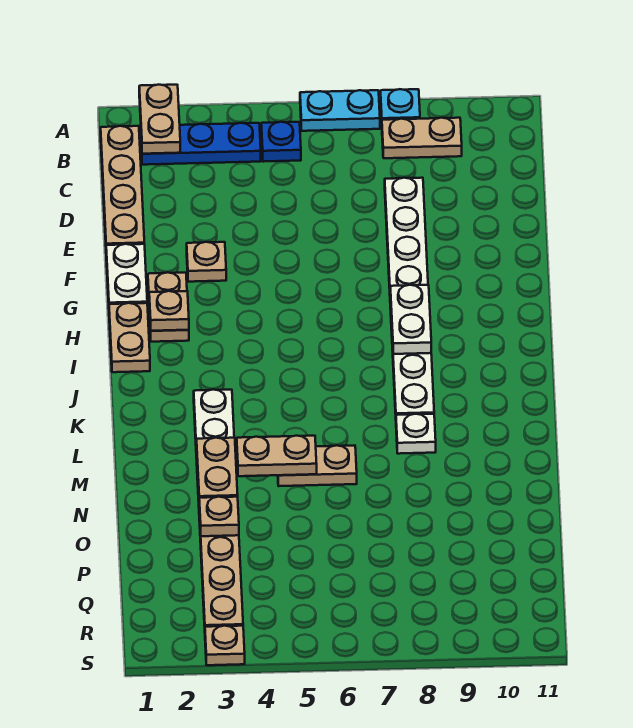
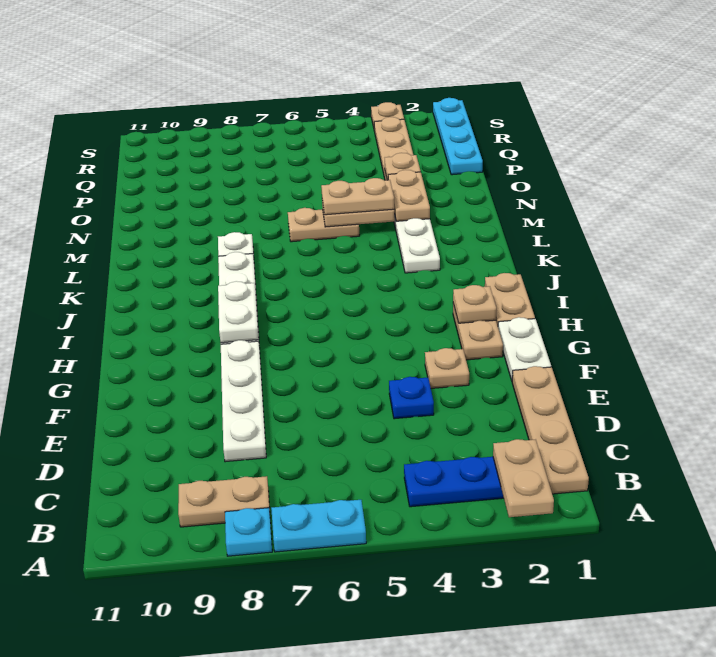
blue 1x1 plate [261,122,301,162] -> blue 1x1 plate moved to [389,377,434,419]
none -> tan 1x2 plate [321,178,394,215]
none -> cyan 1x4 plate [433,98,483,175]

